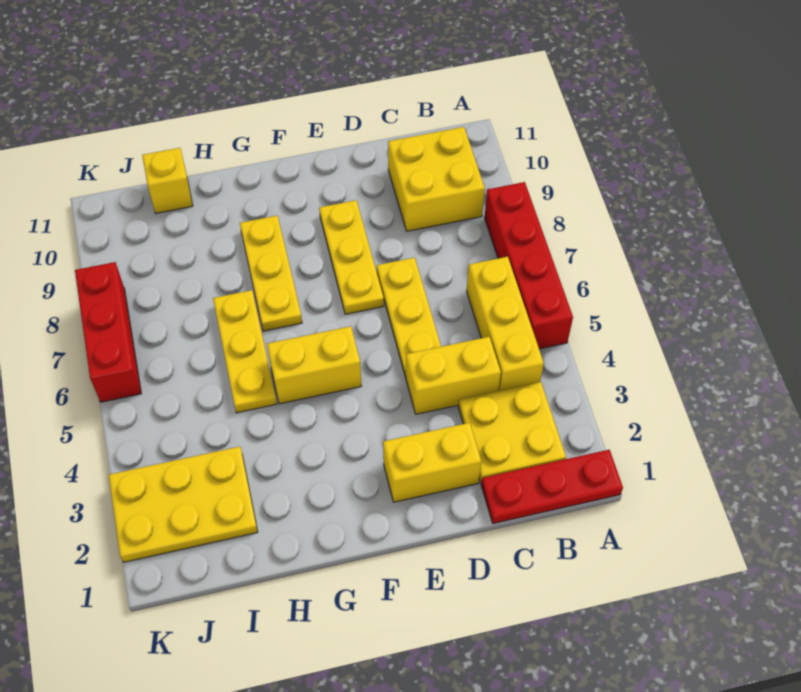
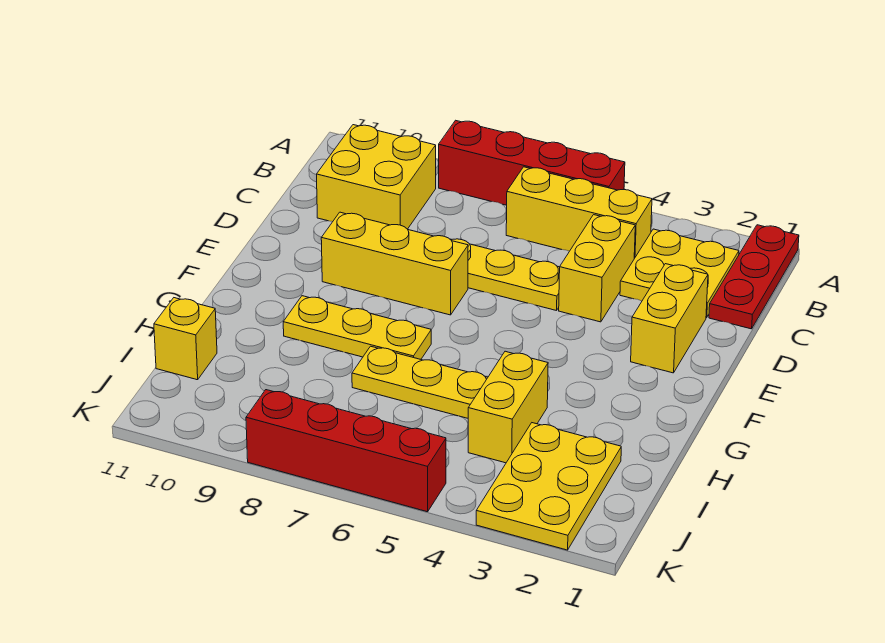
yellow 1x3 plate [319,200,384,314] -> yellow 1x3 brick [321,212,468,315]
yellow 1x2 brick [267,326,361,404] -> yellow 1x2 brick moved to [468,351,548,463]
red 1x3 brick [75,262,141,402] -> red 1x4 brick [246,390,446,512]

